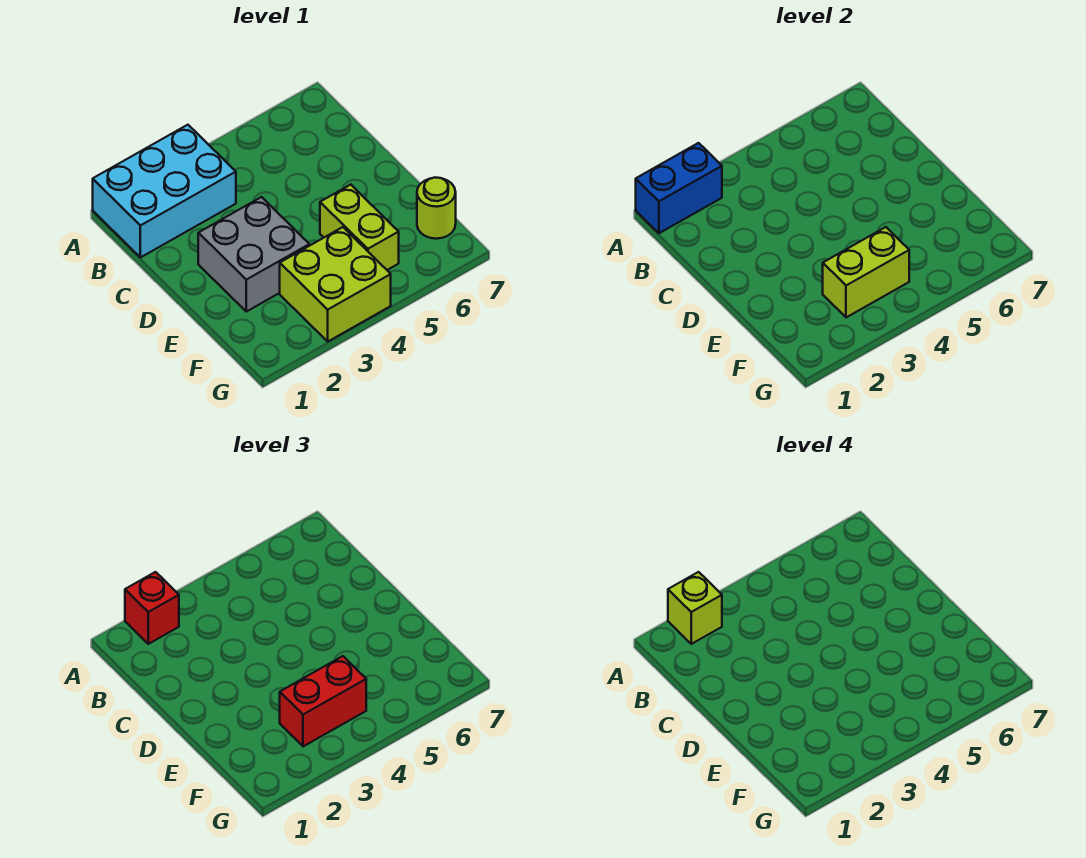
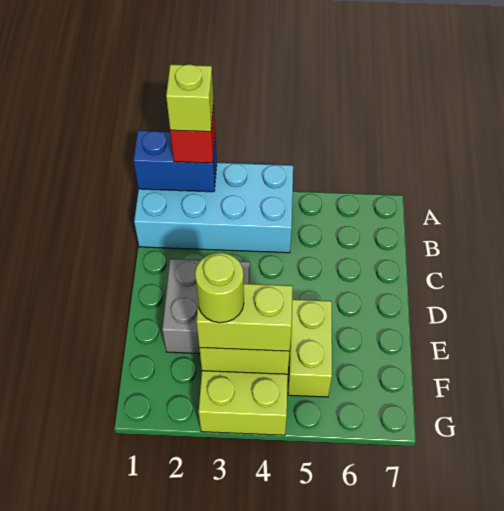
cyan 2x3 brick [93,125,236,257] -> cyan 2x4 brick [134,163,293,253]
red 1x2 brick [280,656,366,746] -> lime 1x2 brick [196,284,293,351]
lime 1x1 round brick [417,178,456,239] -> lime 1x1 round brick moved to [195,253,244,323]

